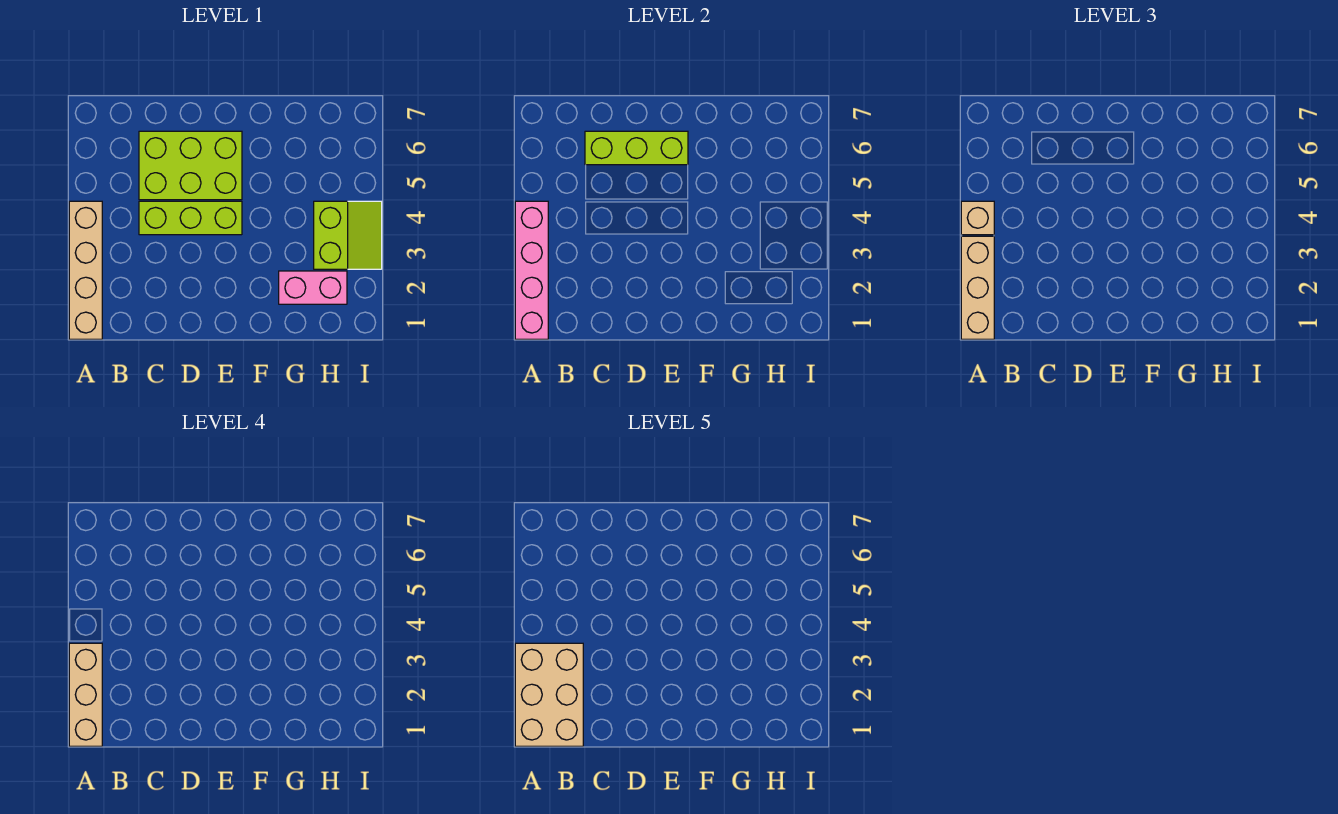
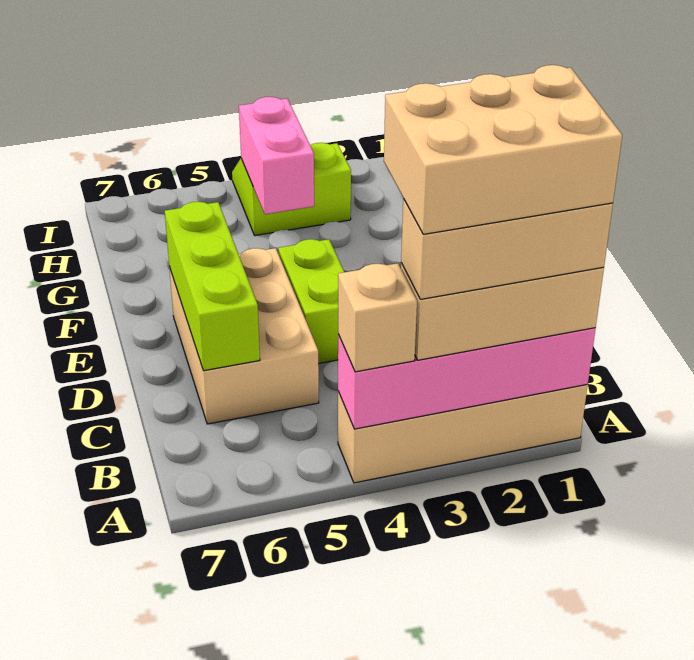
lime 1x3 brick [139,201,242,235] -> lime 1x2 brick [278,239,344,364]
lime 2x3 brick [139,131,242,200] -> tan 2x3 brick [169,248,319,424]
pink 1x2 brick [279,271,347,304] -> pink 1x2 brick moved to [239,97,314,214]

